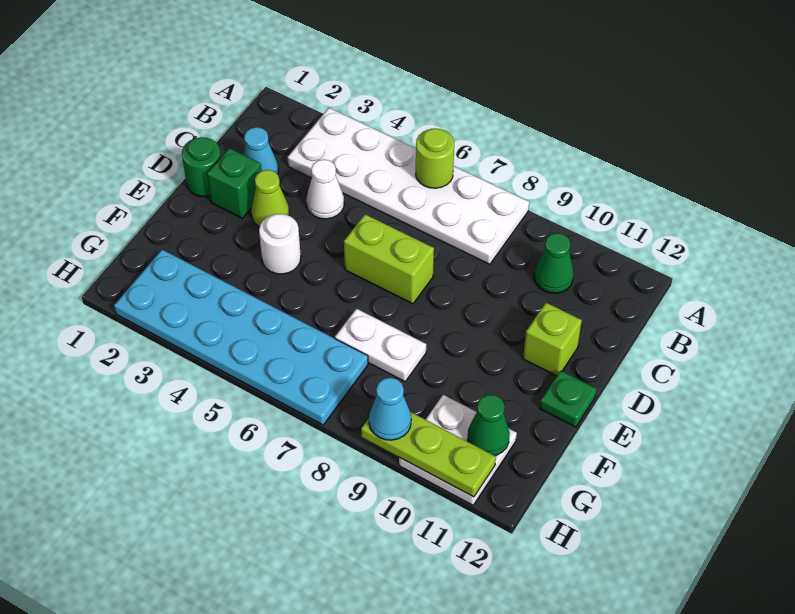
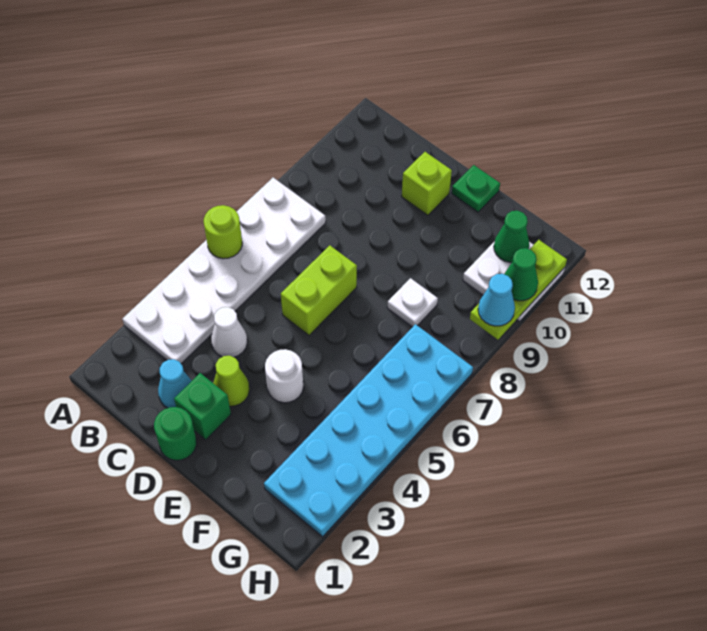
green 1x1 cone [534,233,574,293] -> green 1x1 cone moved to [504,248,538,301]
white 1x2 plate [335,309,426,382] -> white 1x1 plate [387,278,438,327]

